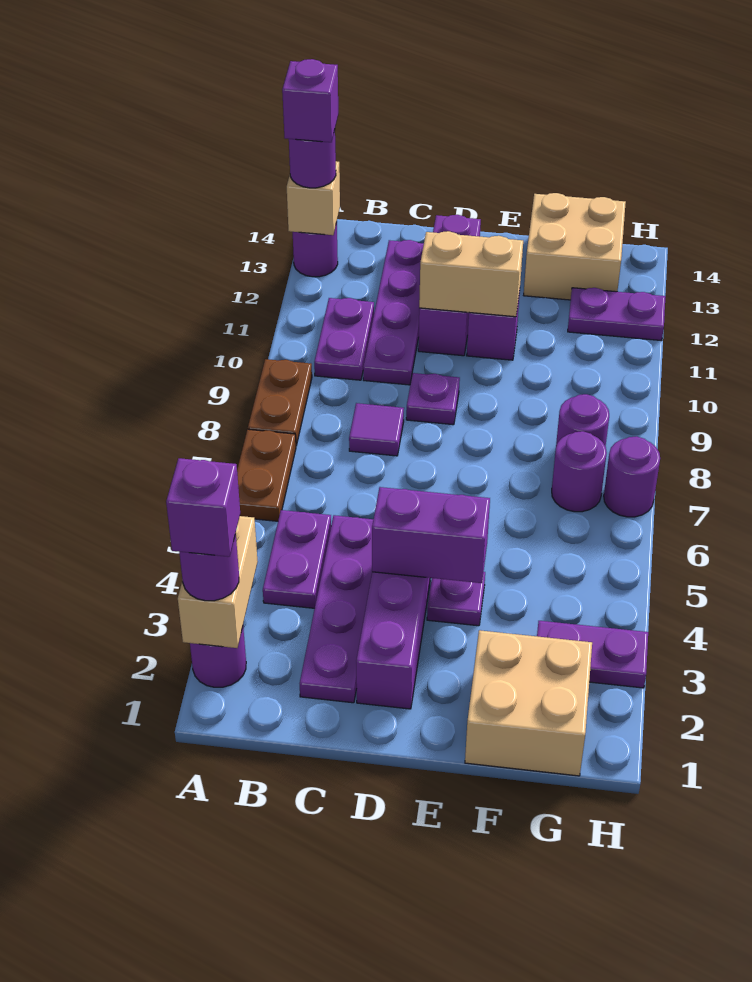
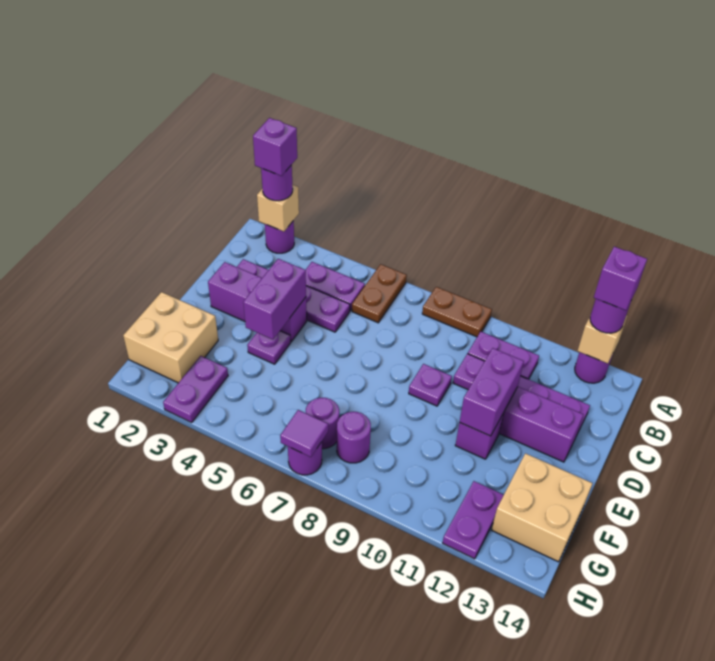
tan 1x2 brick [178,516,258,648] -> tan 1x1 brick [257,185,299,232]
brown 1x2 plate [237,429,296,521] -> brown 1x2 plate turned to [352,264,407,323]
purple 1x1 tile [349,403,404,456] -> purple 1x1 tile moved to [280,410,328,457]
tan 1x2 brick [419,231,523,317] -> purple 1x2 brick [460,348,524,436]

